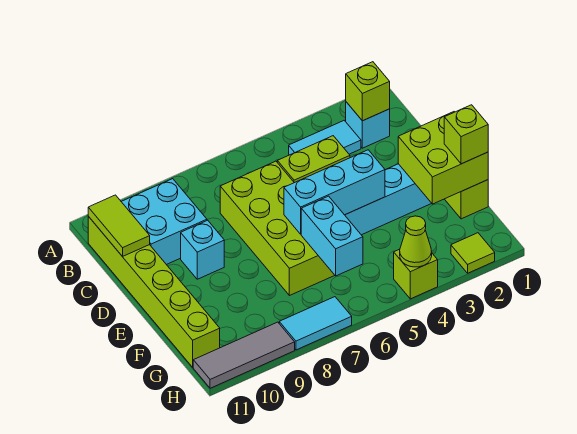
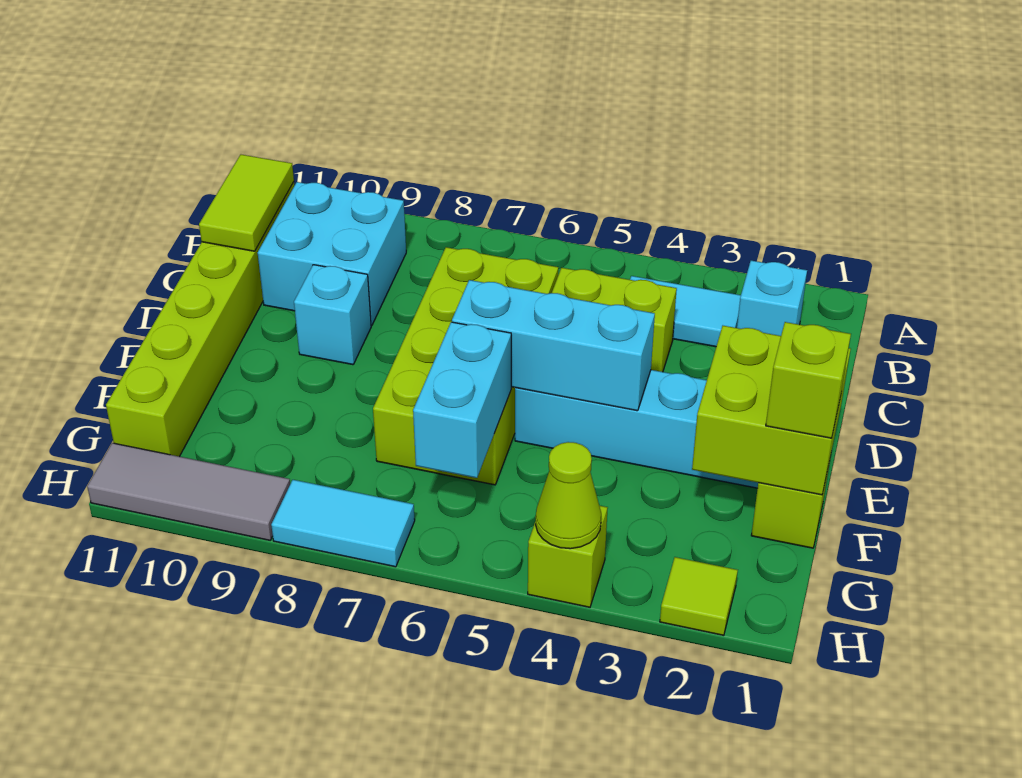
lime 1x1 brick [346,62,390,121] -> none

